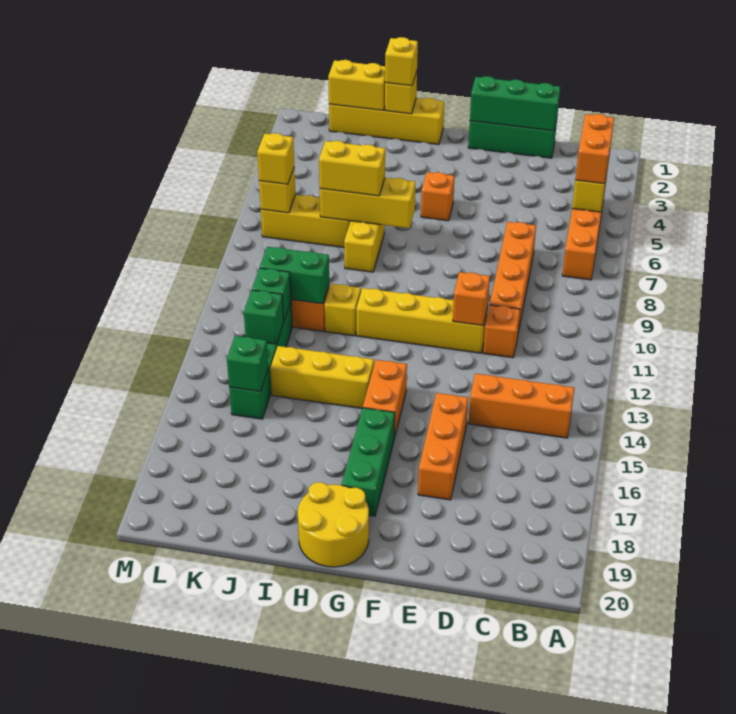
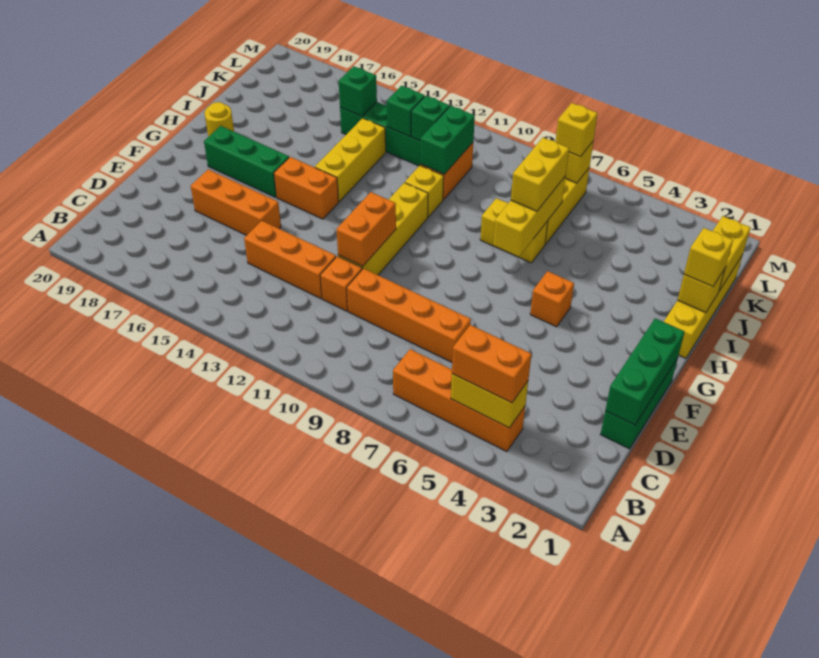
orange 1x3 brick [468,374,574,438] -> orange 1x3 brick turned to [244,221,336,299]
orange 1x1 brick [453,272,490,326] -> orange 1x2 brick [337,192,396,266]
yellow 2x2 round brick [298,482,369,567] -> yellow 1x1 round brick [205,102,234,137]

